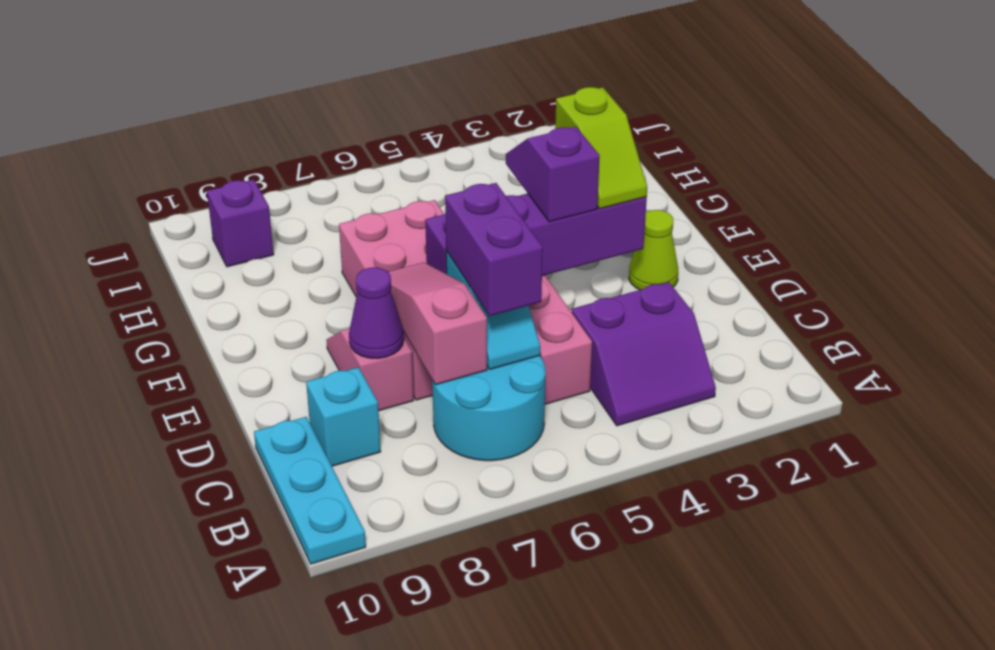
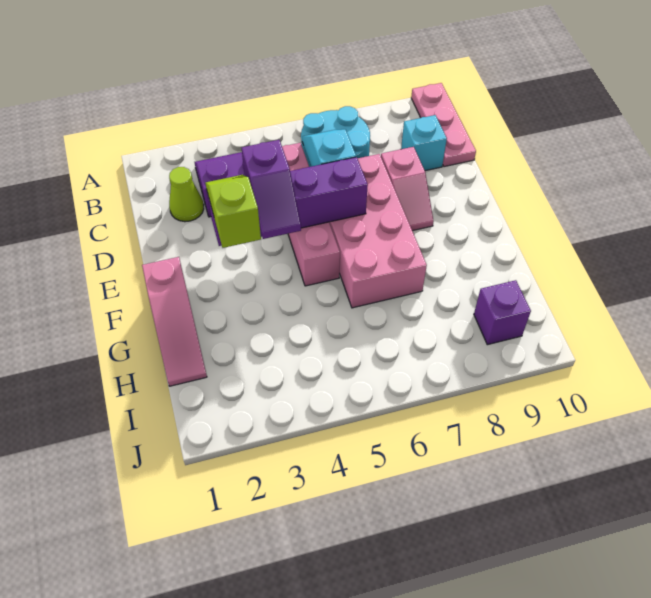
cyan 1x3 plate [254,417,366,564] -> pink 1x3 plate [411,83,476,167]
purple 1x2 brick [445,183,543,316] -> none
pink 1x3 slope [389,262,487,385] -> pink 1x3 slope moved to [142,257,207,386]
purple 1x1 cone [349,267,404,359] -> none
lime 1x1 cone [629,210,678,290] -> lime 1x1 cone moved to [169,167,204,222]

